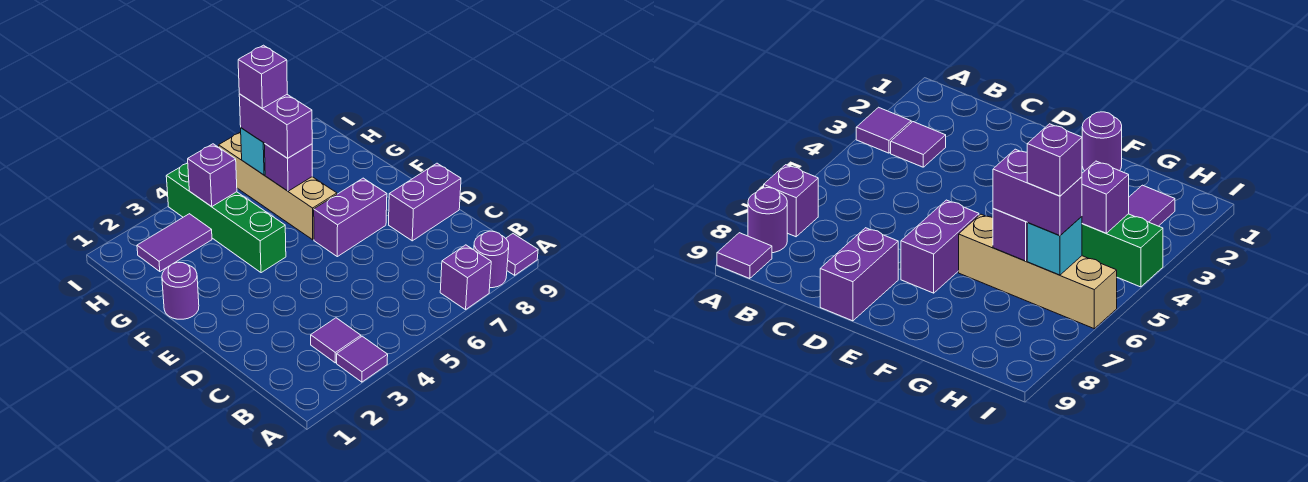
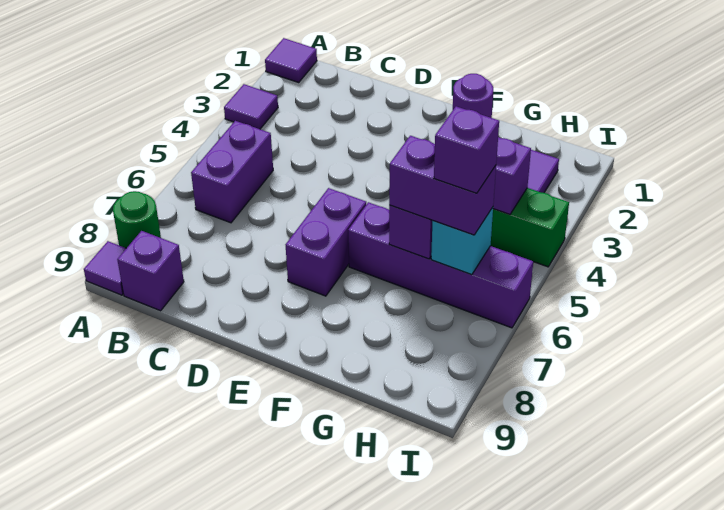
purple 1x1 brick [440,245,491,310] -> purple 1x1 brick moved to [117,231,184,311]
purple 1x1 round brick [474,231,509,288] -> green 1x1 round brick [113,191,161,248]
purple 1x1 tile [311,318,361,363] -> purple 1x1 tile moved to [265,38,317,82]
purple 1x2 brick [389,163,461,241] -> purple 1x2 brick moved to [191,121,273,223]
tan 1x4 brick [219,132,337,240] -> purple 1x4 brick [348,202,533,328]

